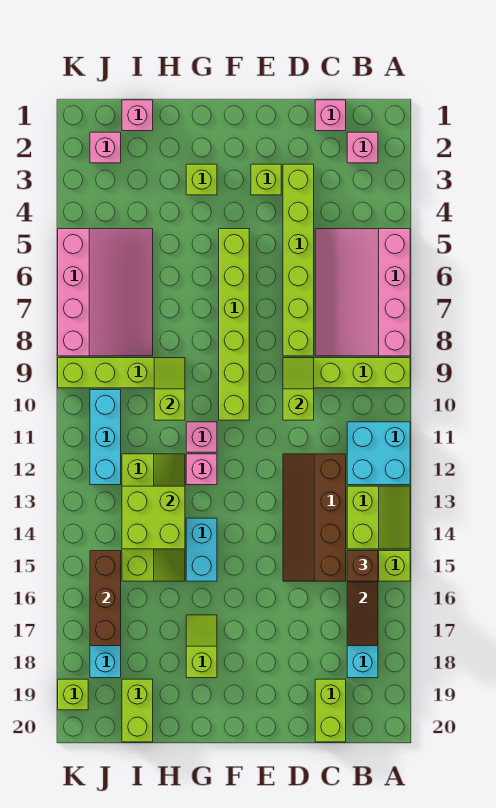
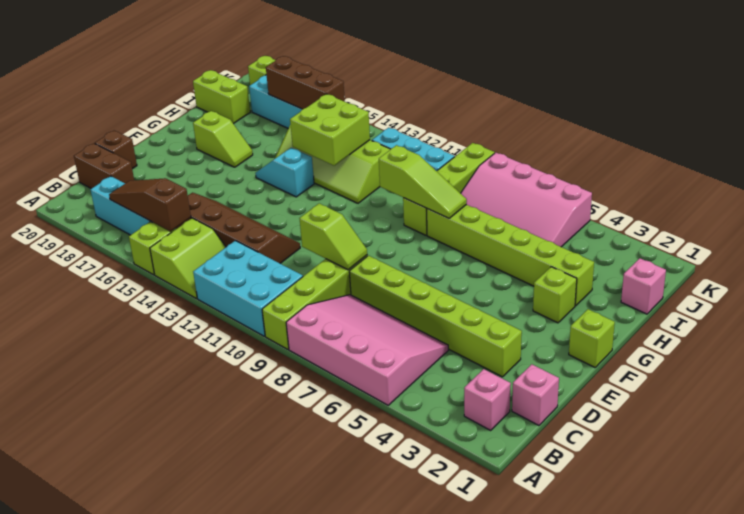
cyan 2x2 brick [347,422,410,485] -> cyan 2x3 brick [193,241,303,336]
lime 2x2 slope [347,486,410,549] -> lime 2x2 slope turned to [150,218,226,299]
brown 1x1 brick [347,551,378,581] -> brown 1x1 brick moved to [95,130,137,169]
lime 1x2 brick [315,679,346,742] -> brown 1x2 brick [74,143,134,189]
lime 1x1 brick [251,164,281,195] -> lime 1x1 brick moved to [569,309,615,367]
lime 1x6 brick [219,229,249,420] -> lime 1x6 brick moved to [427,205,594,306]
pink 1x1 brick [186,422,217,452] -> none
pink 1x1 brick [186,454,217,485] -> none
cyan 1x2 brick [186,518,217,581] -> cyan 1x2 slope [256,148,314,197]
lime 1x2 slope [154,358,185,420] -> lime 1x3 slope [379,145,467,218]
pink 1x1 brick [90,132,121,163] -> none

